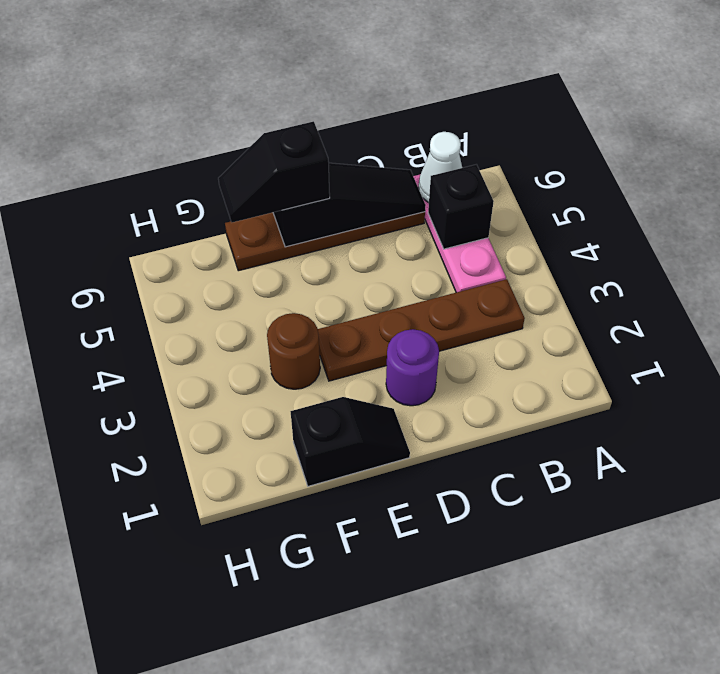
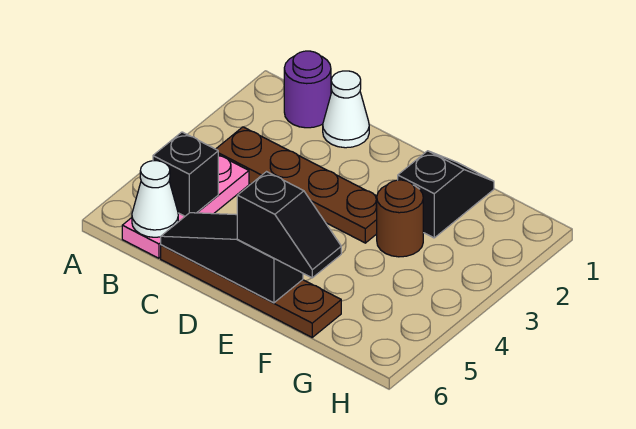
none -> white 1x1 cone [323,71,369,148]
purple 1x1 round brick [386,329,439,406] -> purple 1x1 round brick moved to [284,51,331,128]
black 1x2 slope [290,397,410,486] -> black 1x2 slope turned to [398,151,494,238]

